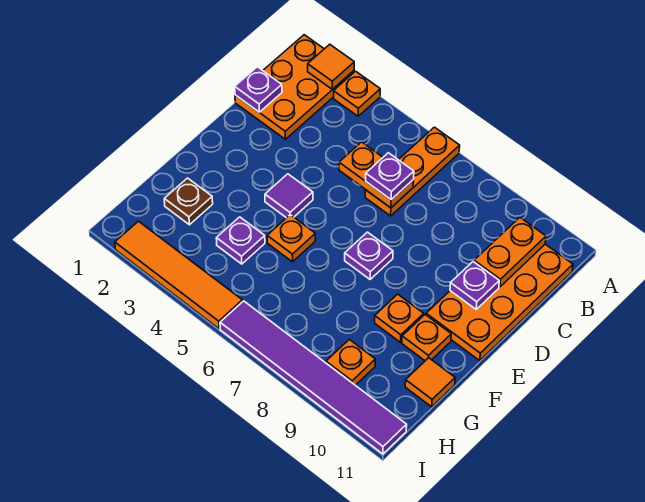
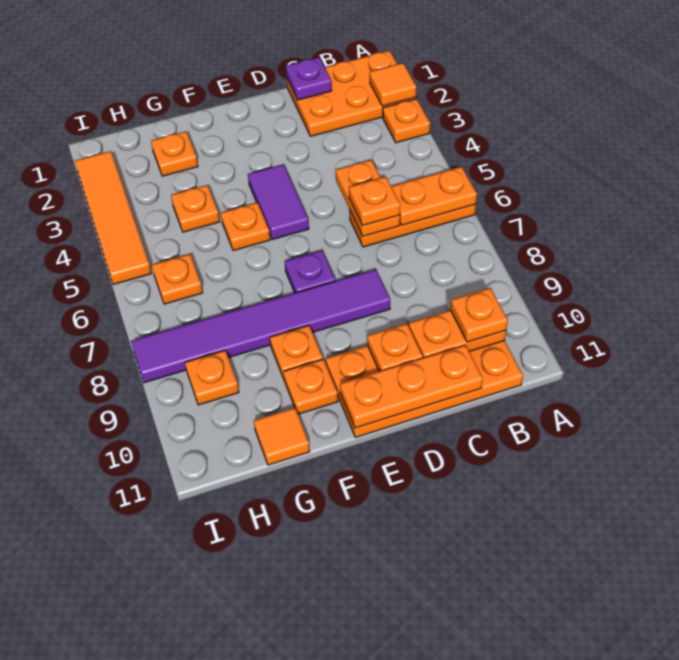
none -> orange 1x2 plate [391,167,477,225]
none -> orange 1x1 plate [451,288,508,342]
purple 1x1 plate [366,153,414,199] -> orange 1x1 plate [349,177,400,225]
none -> orange 1x3 plate [340,345,483,428]
purple 1x1 plate [450,262,499,309] -> orange 1x1 plate [367,324,423,371]
purple 1x1 tile [265,174,313,218] -> purple 1x2 tile [248,164,309,240]
brown 1x1 plate [164,178,213,225] -> orange 1x1 plate [151,131,198,176]
purple 1x1 plate [216,217,265,264] -> orange 1x1 plate [171,185,220,232]
none -> orange 1x1 plate [152,254,203,304]
purple 1x6 tile [220,301,407,454] -> purple 1x6 tile turned to [131,269,390,383]

